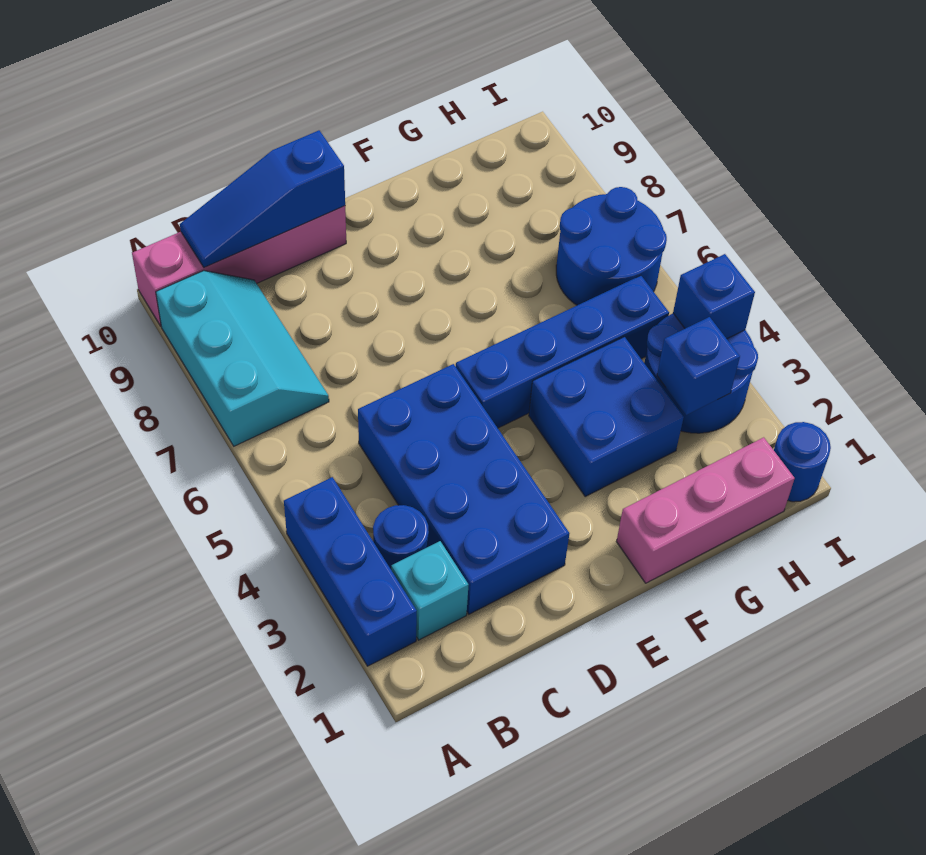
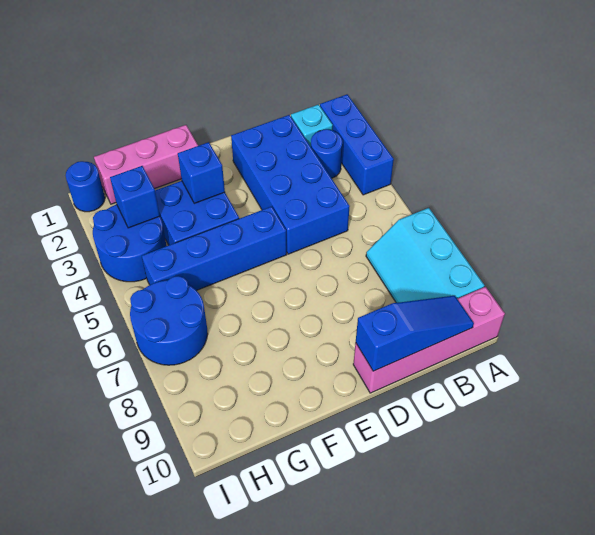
blue 1x1 brick [673,254,755,339] -> blue 1x1 brick moved to [178,142,225,203]

